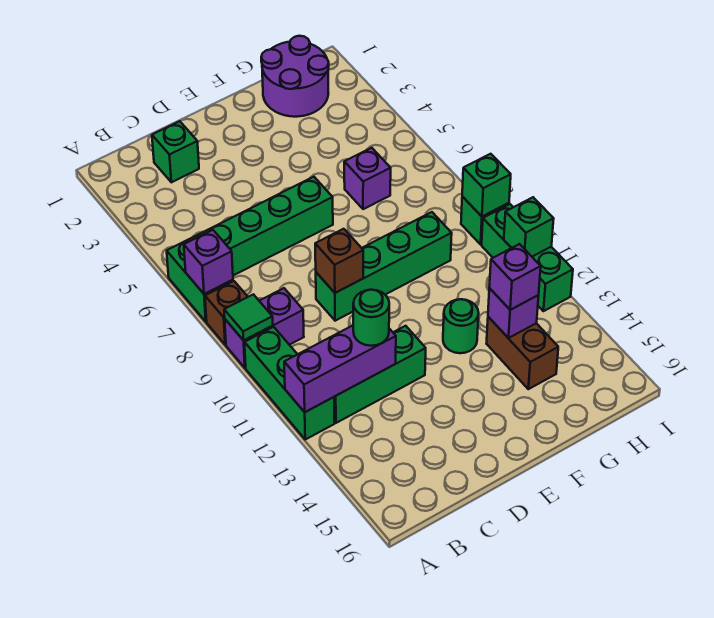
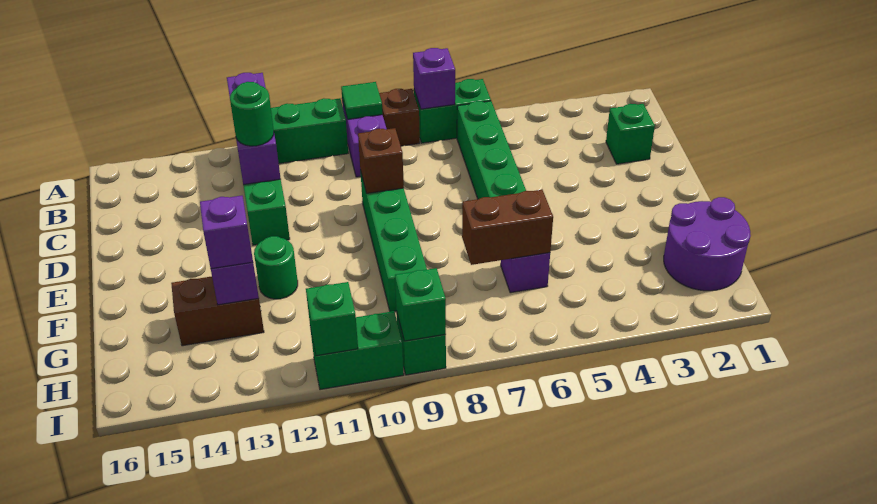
none -> brown 1x2 brick [462,190,553,265]
green 1x3 brick [482,204,573,311] -> green 1x2 brick [310,311,404,390]

